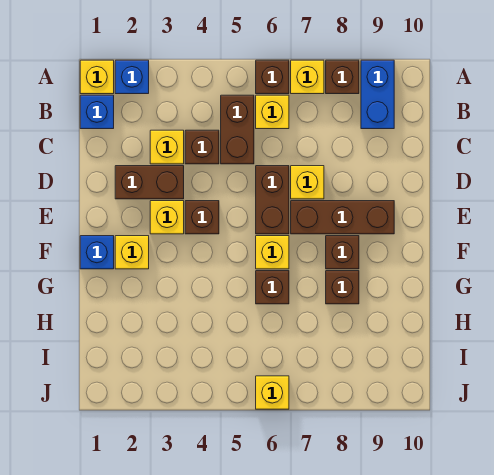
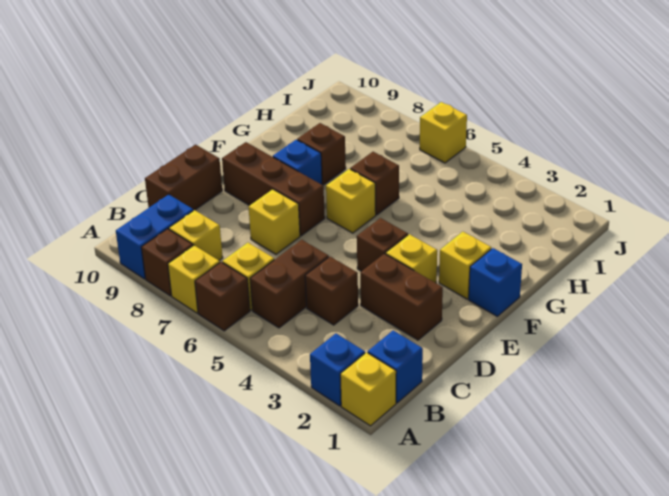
yellow 1x1 brick [150,130,184,164] -> yellow 1x1 brick moved to [169,210,223,260]
brown 1x2 brick [256,166,289,234] -> brown 1x2 brick moved to [145,145,222,211]
brown 1x1 brick [326,236,359,269] -> blue 1x1 brick [273,140,322,185]

